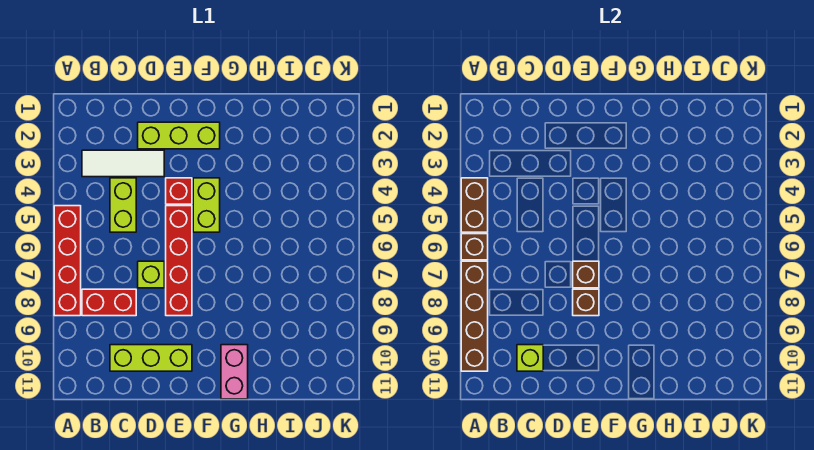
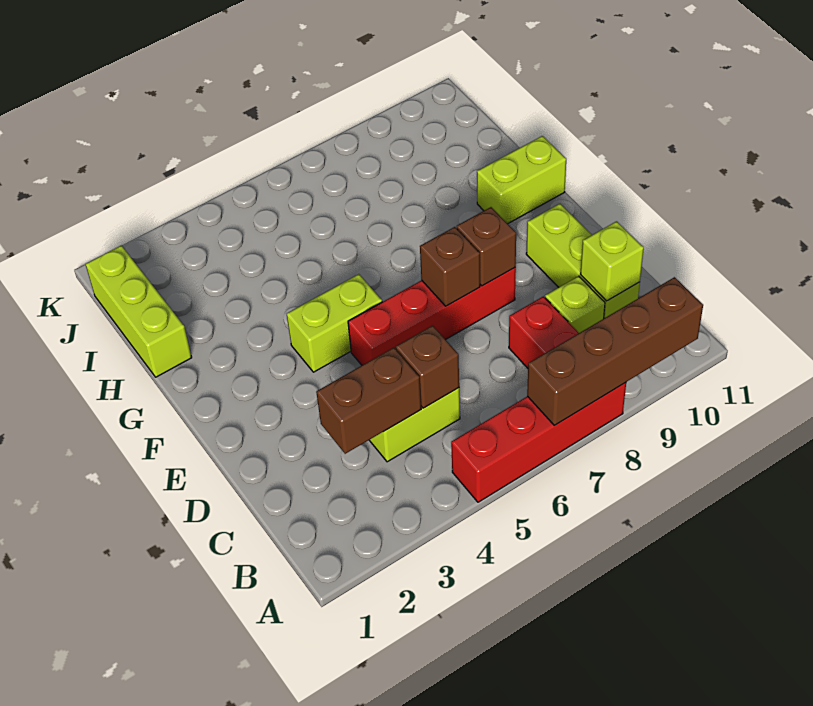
brown 1x2 brick [461,178,488,232] -> brown 1x2 brick moved to [316,348,421,454]
brown 1x1 brick [461,234,488,260] -> brown 1x1 brick moved to [396,326,459,408]
white 1x3 tile [82,150,164,177] -> none
lime 1x3 brick [138,122,220,149] -> lime 1x3 brick moved to [86,245,192,377]
lime 1x1 brick [138,261,164,288] -> lime 1x1 brick moved to [545,276,605,333]
red 1x1 brick [166,178,192,204] -> none
pink 1x2 brick [221,345,248,399] -> lime 1x2 brick [477,136,566,224]

